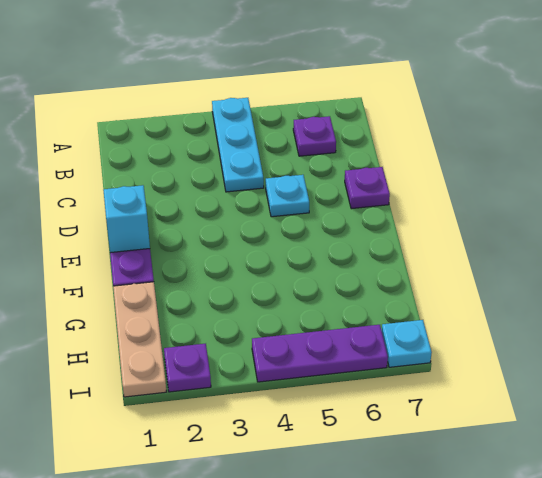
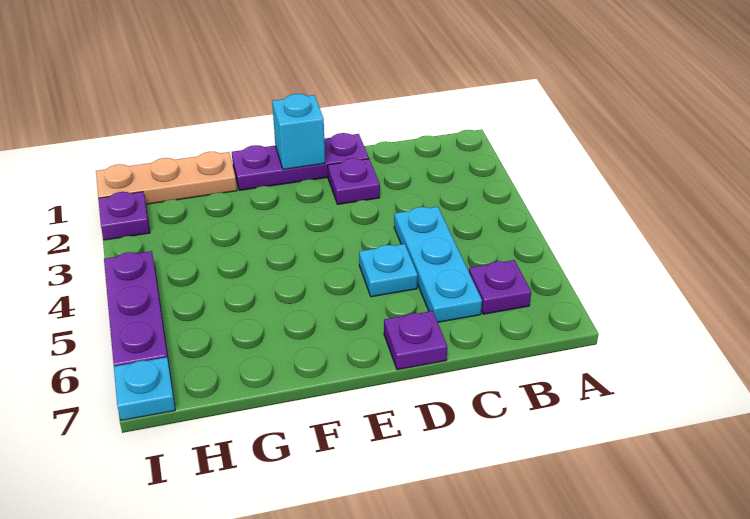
cyan 1x3 plate [212,98,264,192] -> cyan 1x3 plate turned to [394,207,482,322]
none -> purple 1x1 plate [328,158,380,204]

